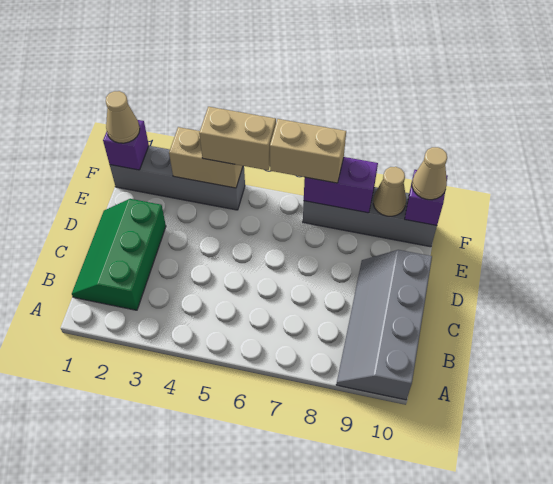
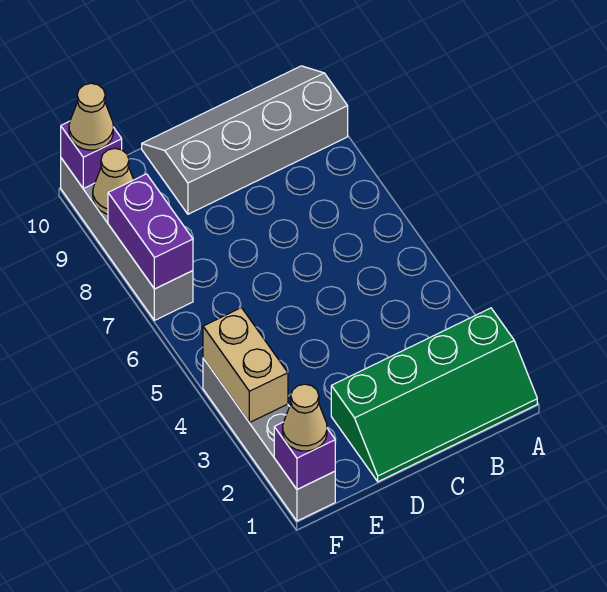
grey 2x4 slope [336,250,432,400] -> grey 2x4 slope turned to [142,66,348,214]
green 2x3 slope [72,199,166,310] -> green 2x4 slope [331,308,537,482]
tan 1x2 brick [199,107,276,170] -> none
tan 1x2 brick [270,119,346,183] -> none

